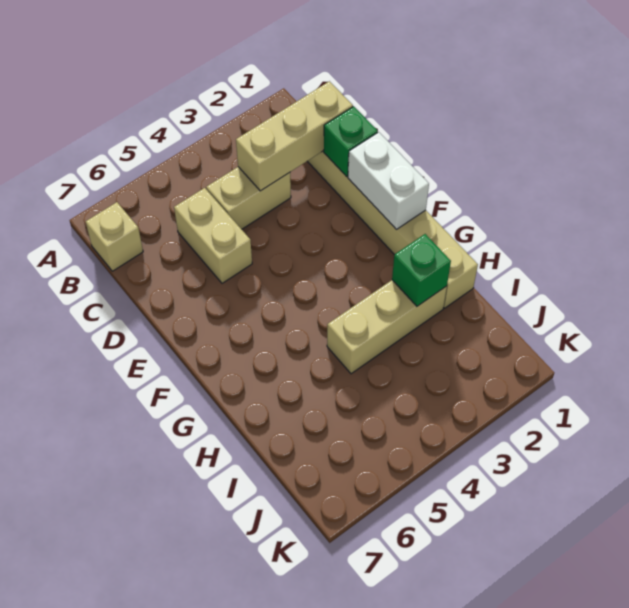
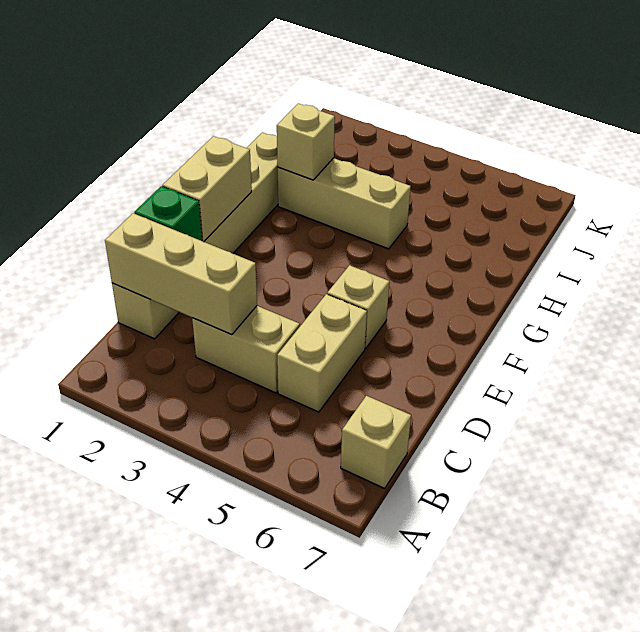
white 1x2 brick [348,132,429,229] -> tan 1x2 brick [162,136,252,242]
none -> tan 1x1 brick [327,265,389,348]
green 1x1 brick [392,234,451,306] -> tan 1x1 brick [277,103,335,180]

